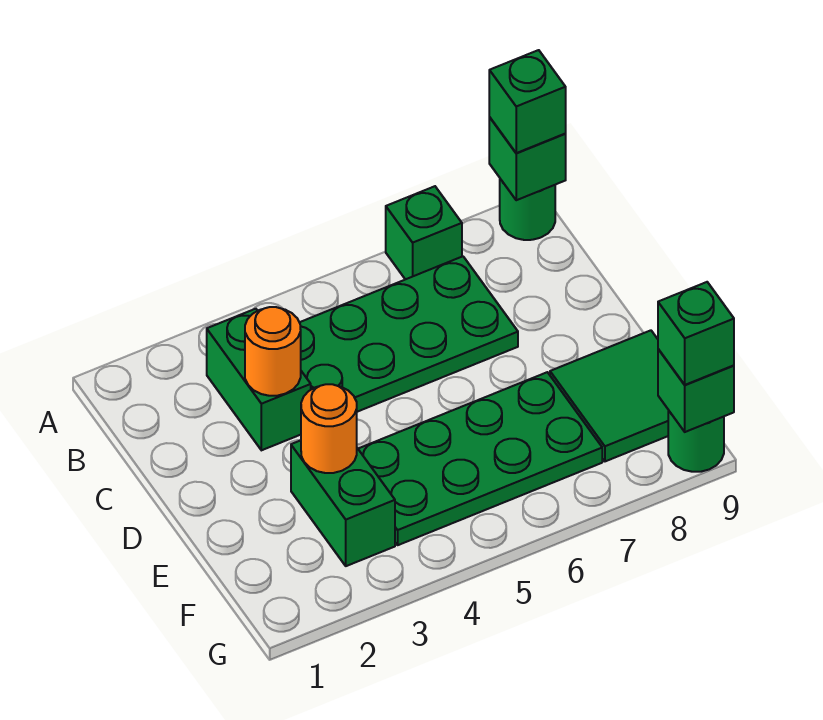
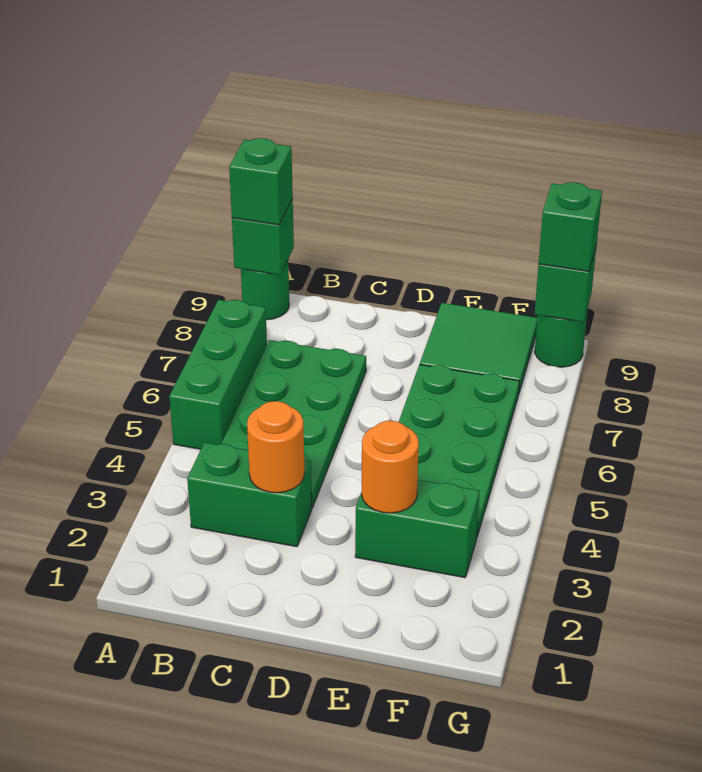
green 1x1 brick [386,186,462,279] -> green 1x3 brick [169,300,267,449]

